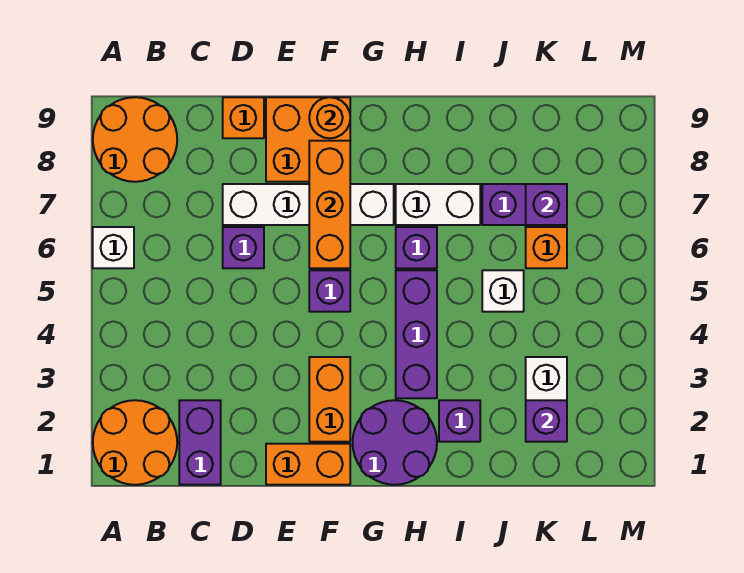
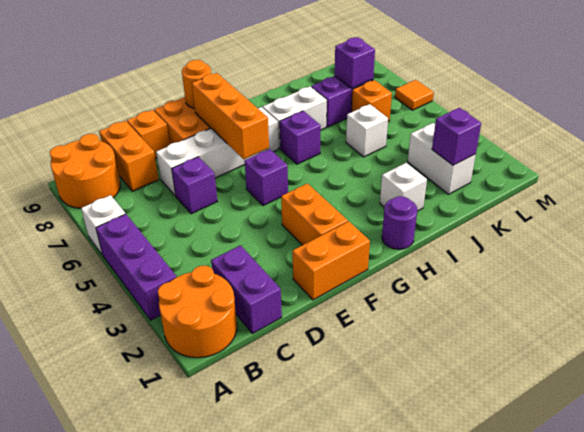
none -> orange 1x2 brick [99,121,159,191]
purple 2x2 round brick [353,400,437,485] -> purple 1x1 round brick [382,196,417,249]
purple 1x3 brick [396,270,437,398] -> purple 1x3 brick moved to [96,214,176,320]
purple 1x1 brick [439,400,480,442] -> white 1x1 brick [380,163,427,211]
none -> orange 1x1 tile [395,80,434,110]

